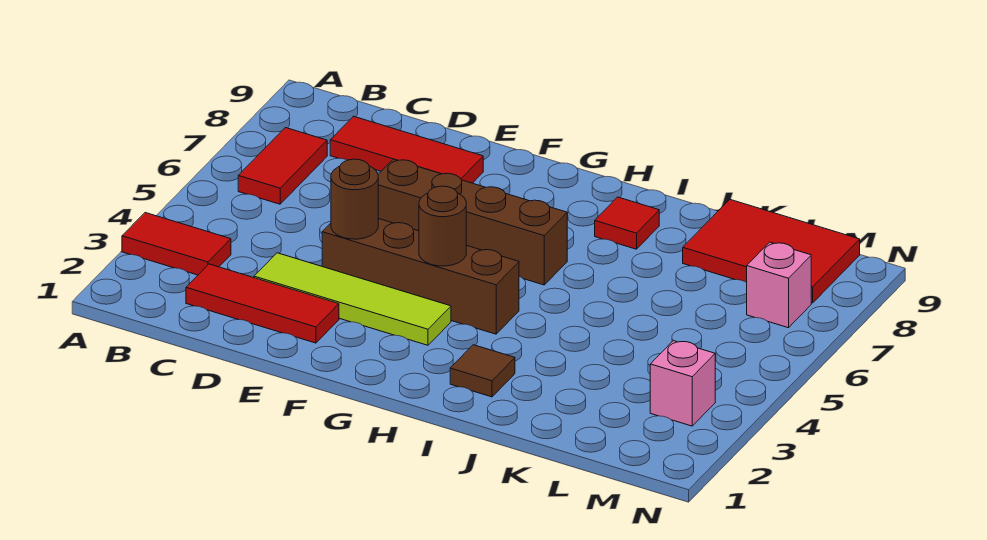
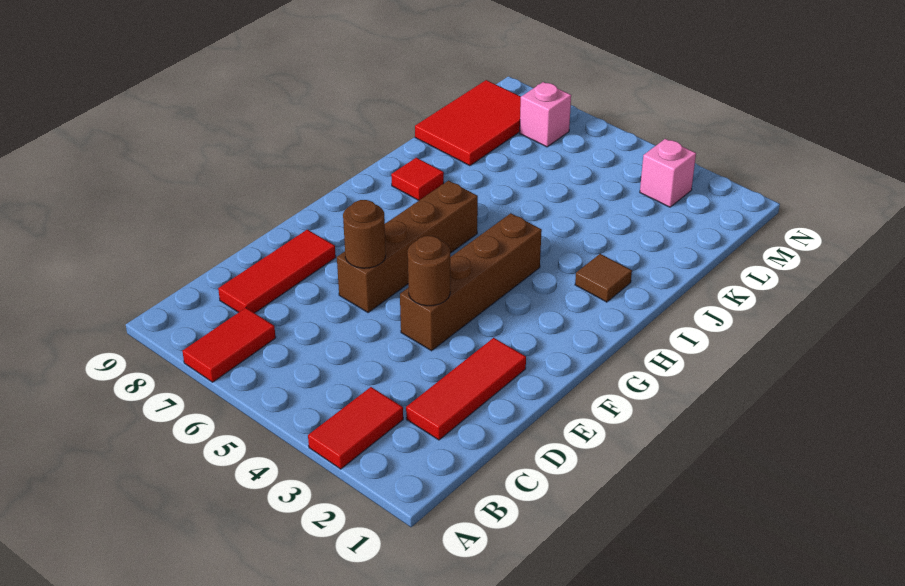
red 1x2 tile [238,128,327,204] -> red 1x2 tile turned to [182,308,276,382]
lime 1x4 tile [254,253,451,345] -> none
brown 1x1 round brick [419,186,466,266] -> brown 1x1 round brick moved to [343,200,386,268]

